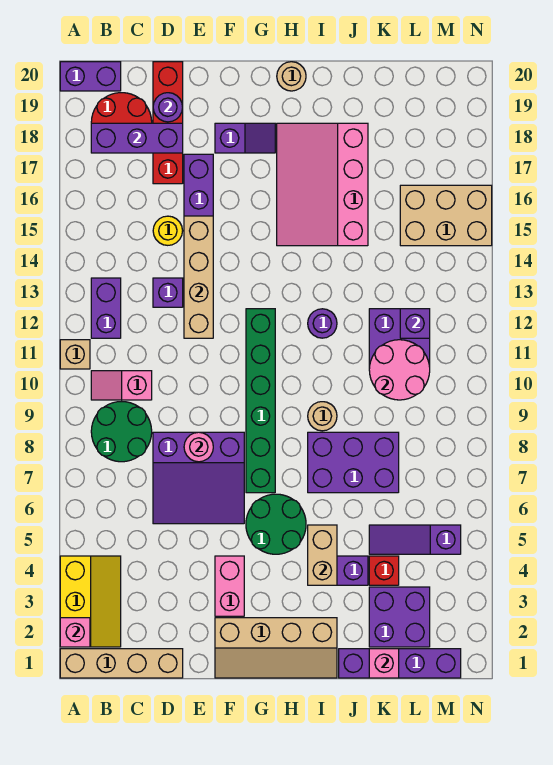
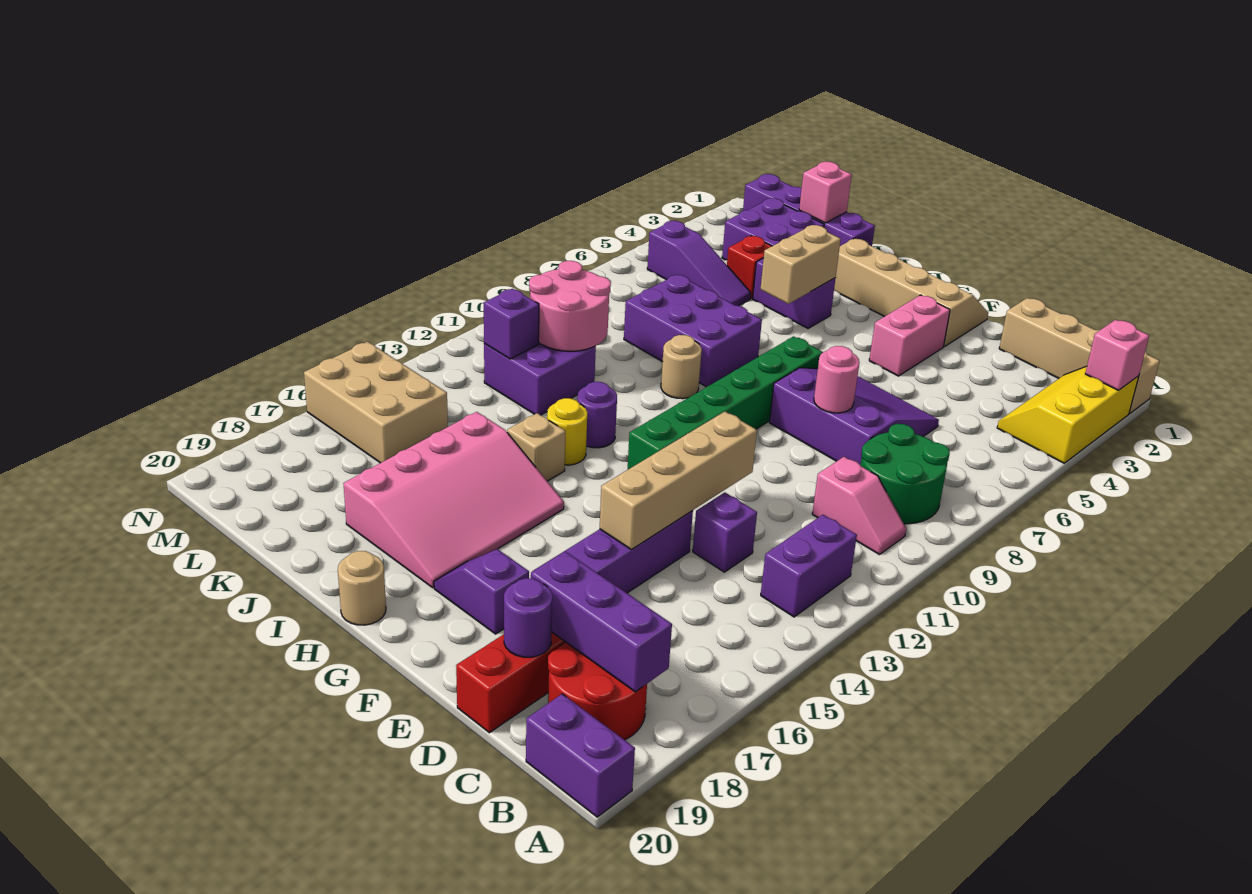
tan 1x1 brick [60,340,90,369] -> tan 1x1 brick moved to [507,413,565,481]
yellow 1x1 round brick [153,216,183,245] -> yellow 1x1 round brick moved to [547,398,587,465]
green 2x2 round brick [246,494,306,554] -> none

